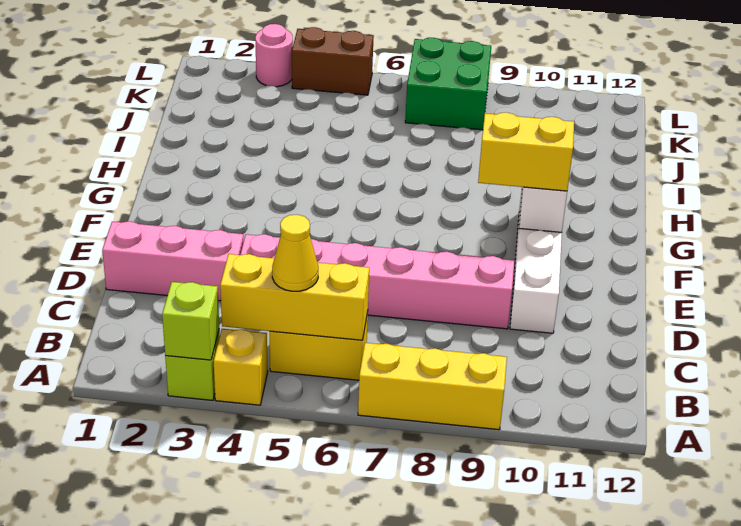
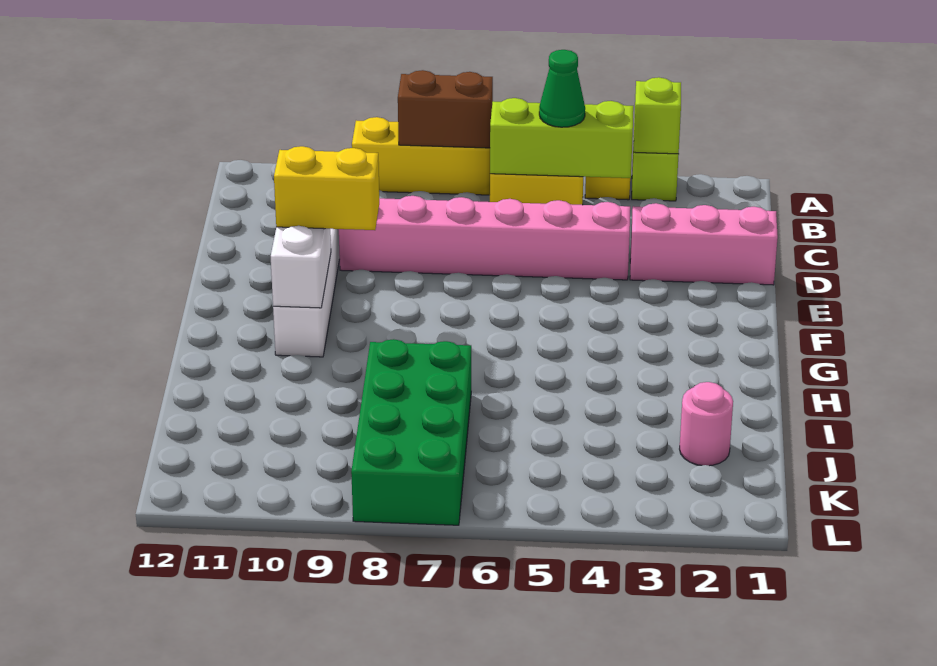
yellow 1x3 brick [220,254,369,340] -> lime 1x3 brick [490,98,633,178]
yellow 1x1 cone [272,215,318,291] -> green 1x1 cone [539,50,585,127]
green 2x2 brick [405,38,491,130] -> green 2x4 brick [351,339,471,525]
pink 1x1 round brick [255,24,293,87] -> pink 1x1 round brick moved to [680,382,733,466]
brown 1x2 brick [292,27,374,95] -> brown 1x2 brick moved to [398,70,493,148]

